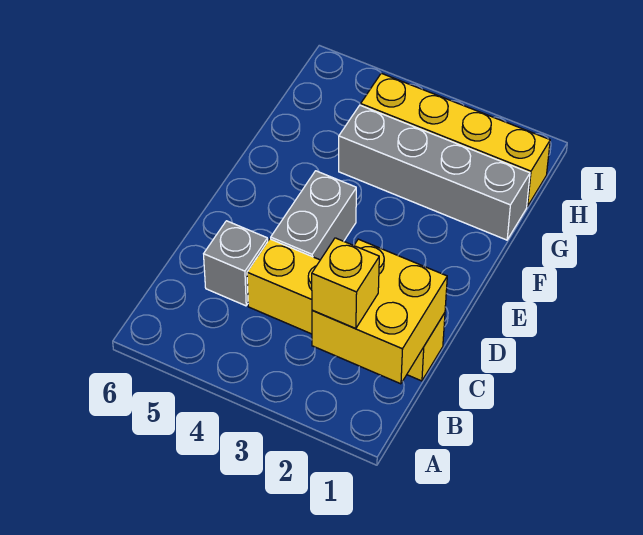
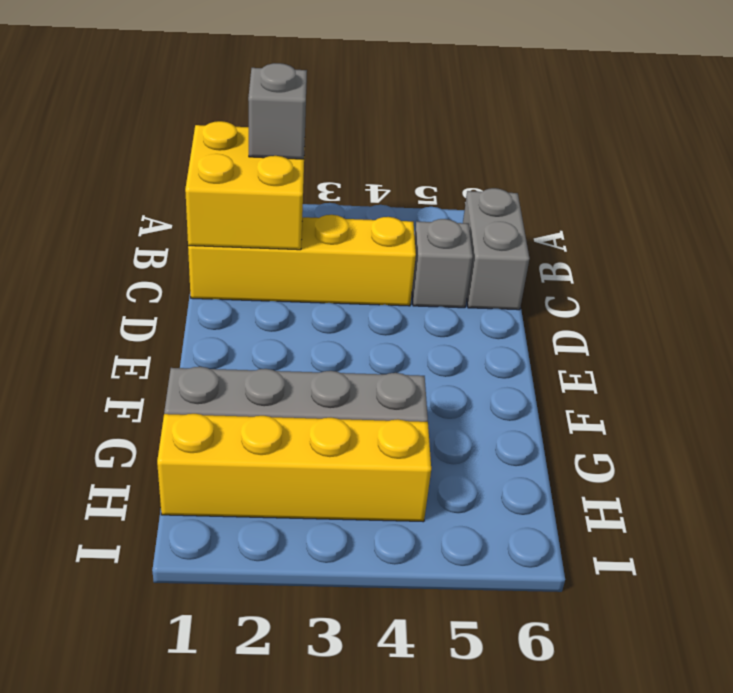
yellow 1x1 brick [312,238,379,329] -> grey 1x1 brick [248,63,307,159]
grey 1x2 brick [271,171,356,260] -> grey 1x2 brick moved to [463,188,529,310]

